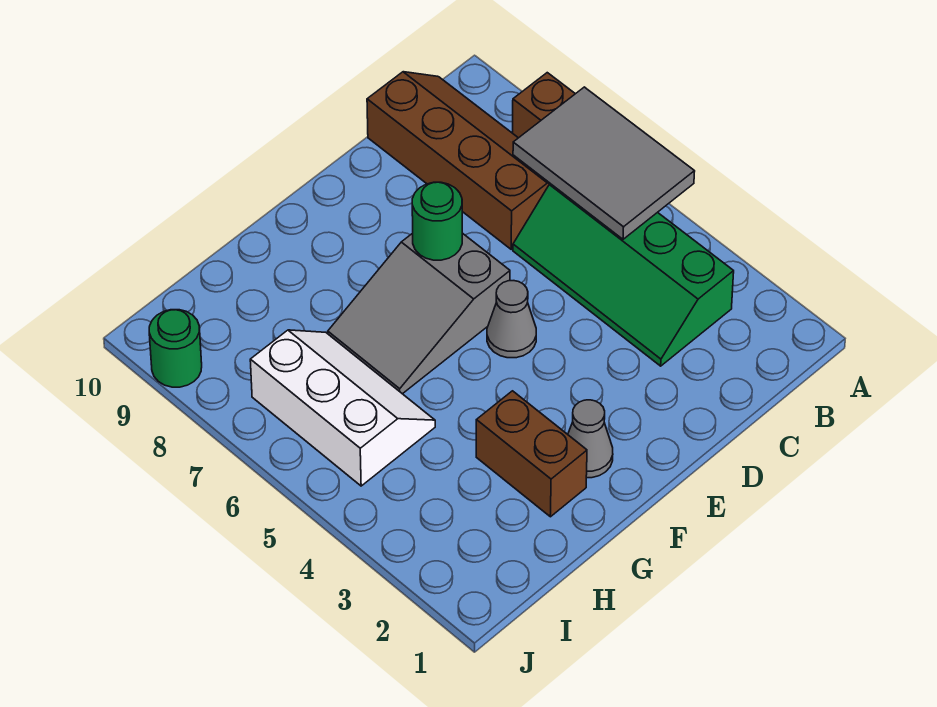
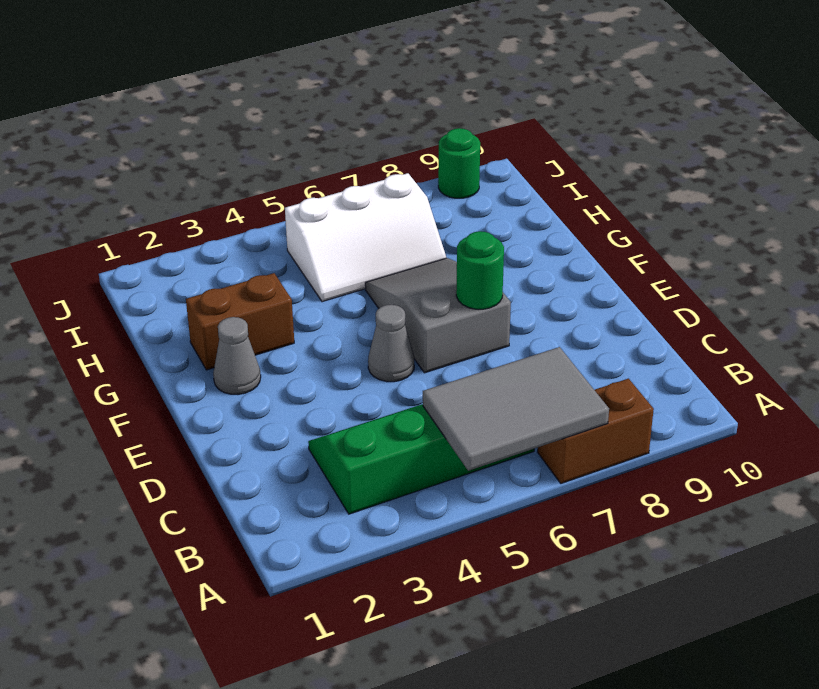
brown 2x4 slope [367,72,550,249] -> none

